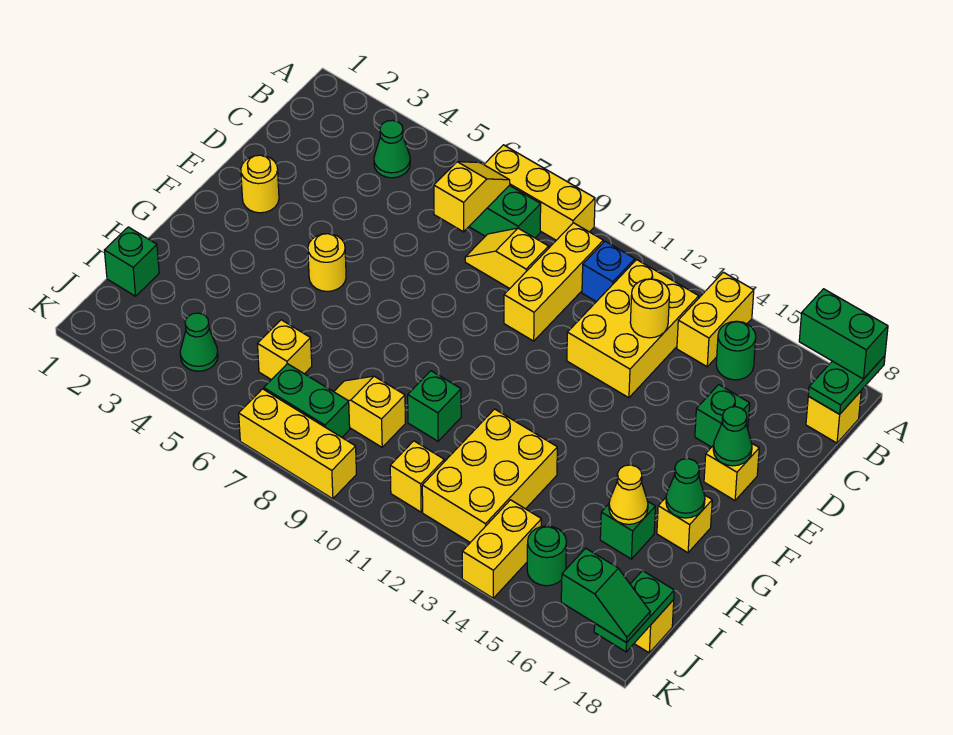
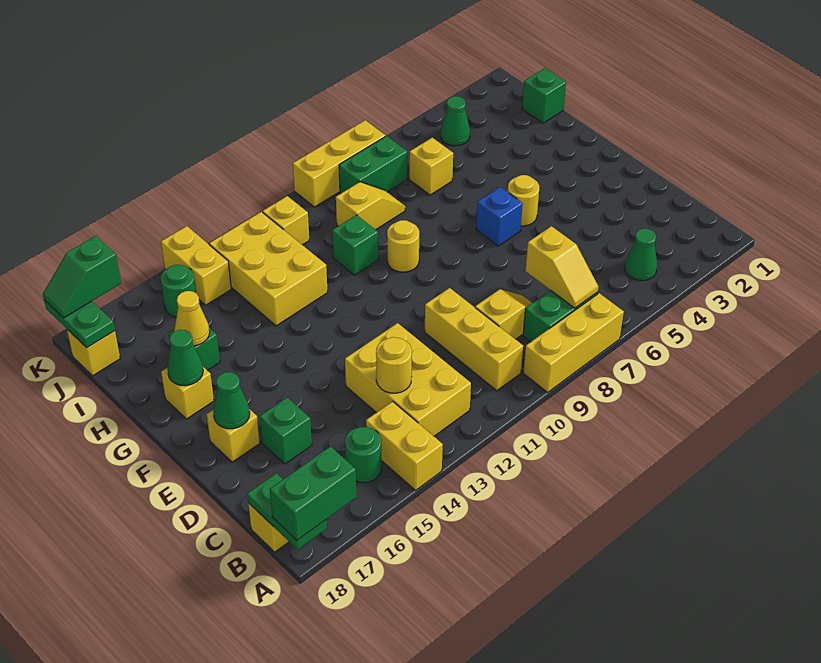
blue 1x1 brick [582,241,635,302] -> blue 1x1 brick moved to [476,187,523,246]
yellow 1x1 round brick [241,155,279,213] -> yellow 1x1 round brick moved to [387,220,419,272]

